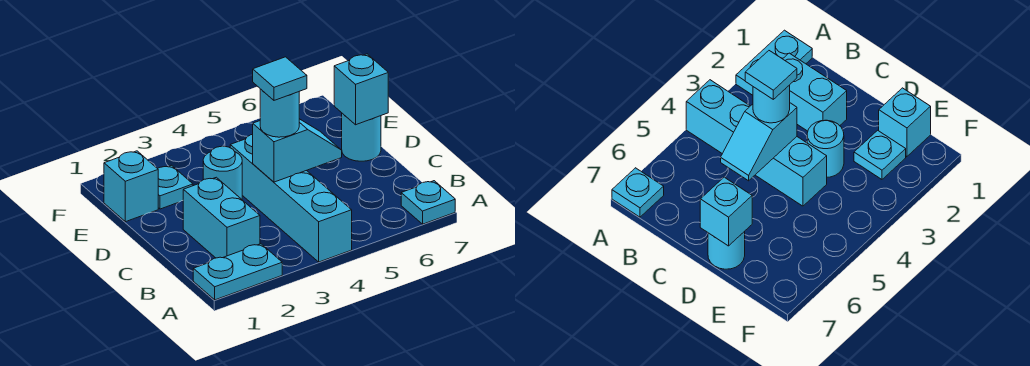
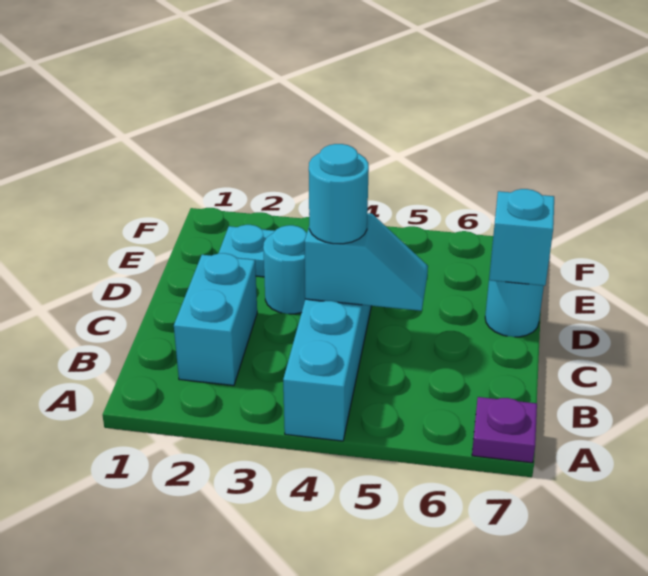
cyan 1x2 plate [193,244,282,300] -> none
cyan 1x1 plate [401,181,455,224] -> purple 1x1 plate [472,397,537,463]
cyan 1x1 tile [253,57,307,100] -> none
cyan 1x1 brick [104,151,158,222] -> none

